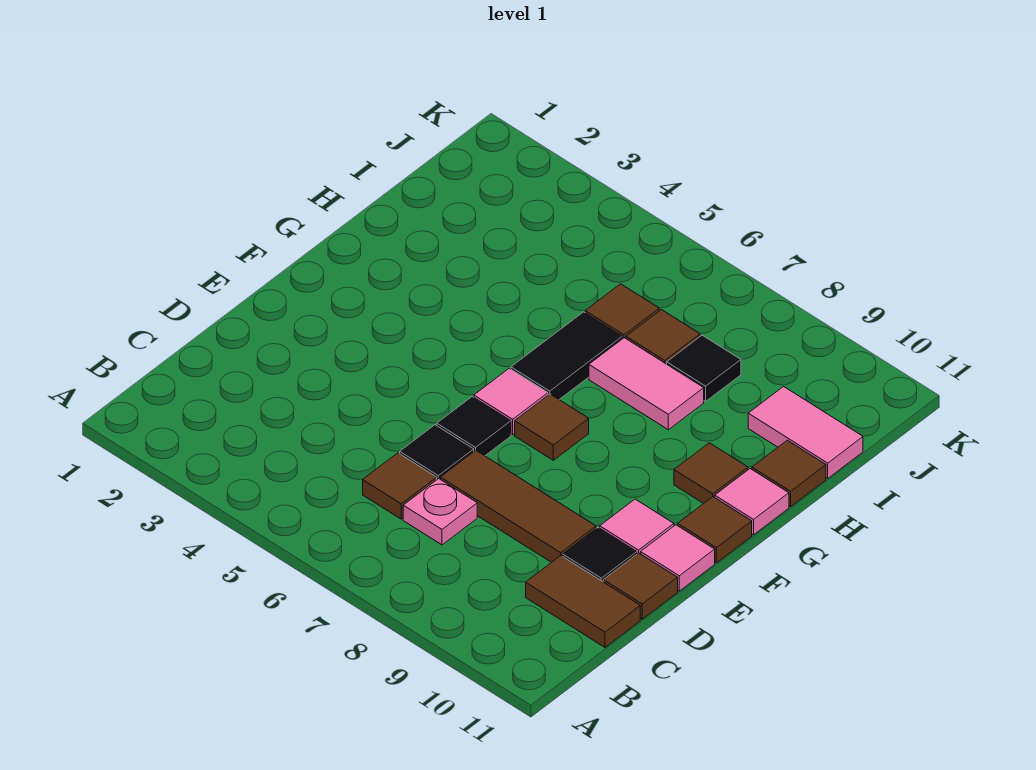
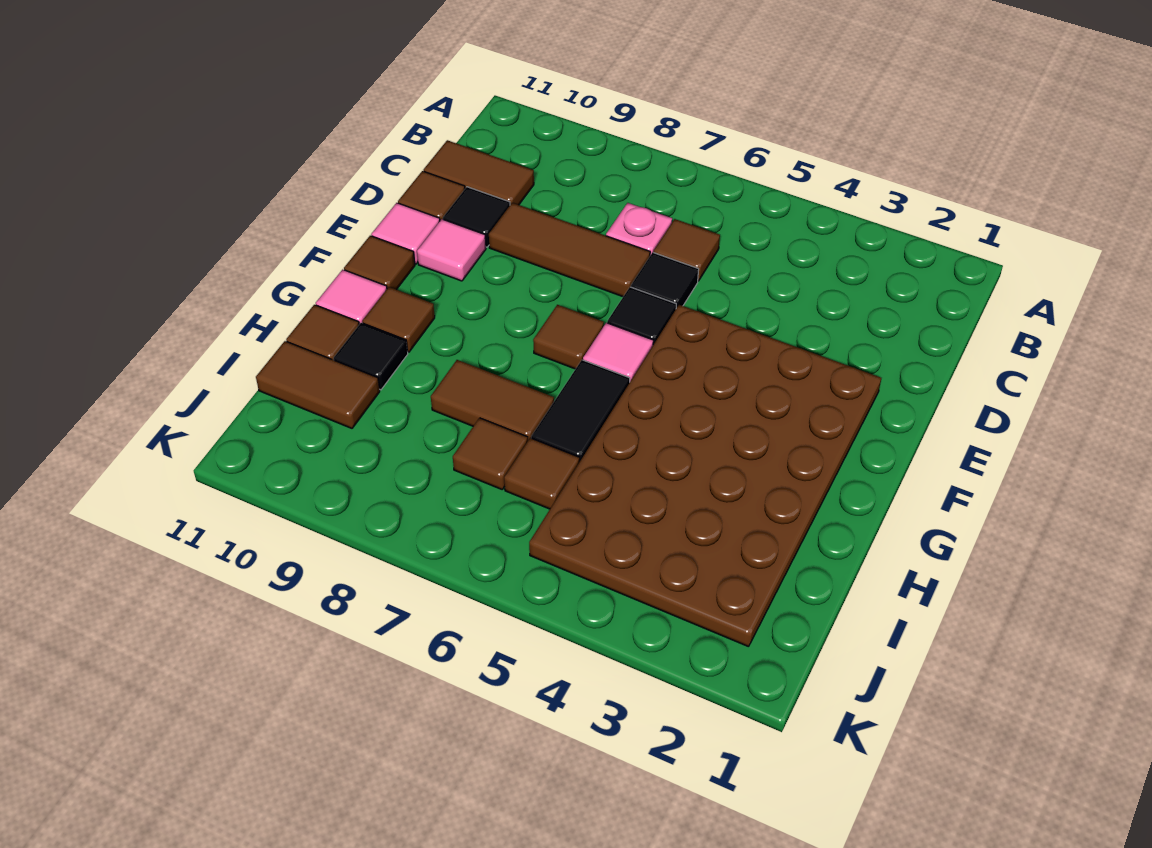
none -> brown 4x6 plate [529,305,881,647]
pink 1x2 tile [589,338,704,430] -> brown 1x2 tile [431,360,554,440]
black 1x1 tile [667,335,741,402] -> black 1x1 tile moved to [334,323,408,390]
pink 1x2 tile [748,387,863,478] -> brown 1x2 tile [256,341,380,428]

